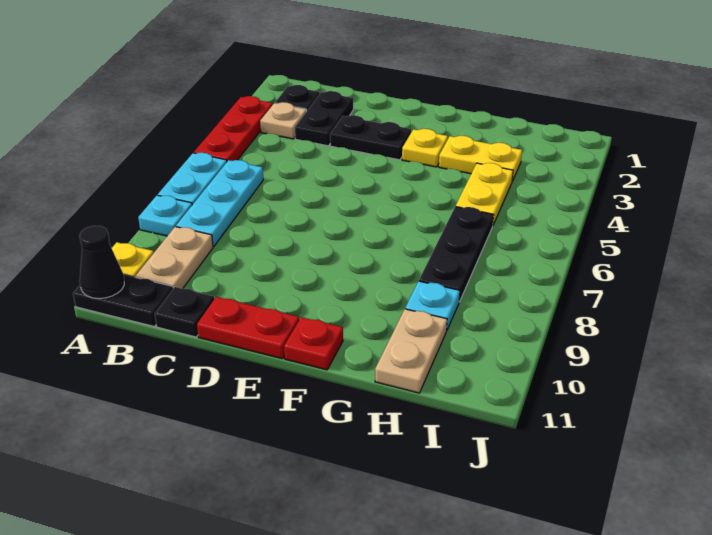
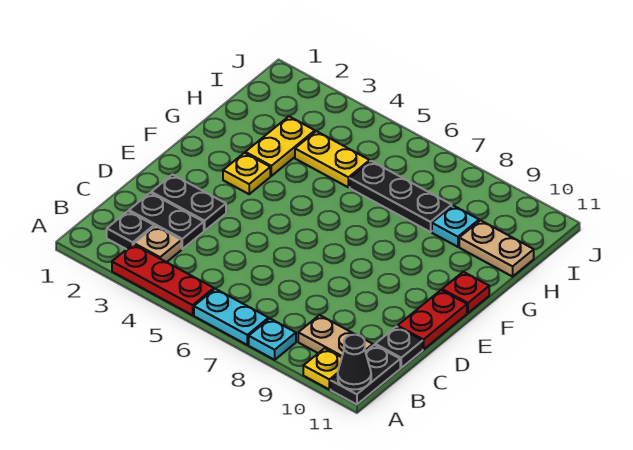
cyan 1x3 plate [176,160,263,247] -> none
black 1x2 plate [330,115,412,160] -> black 1x2 plate turned to [151,175,226,231]

